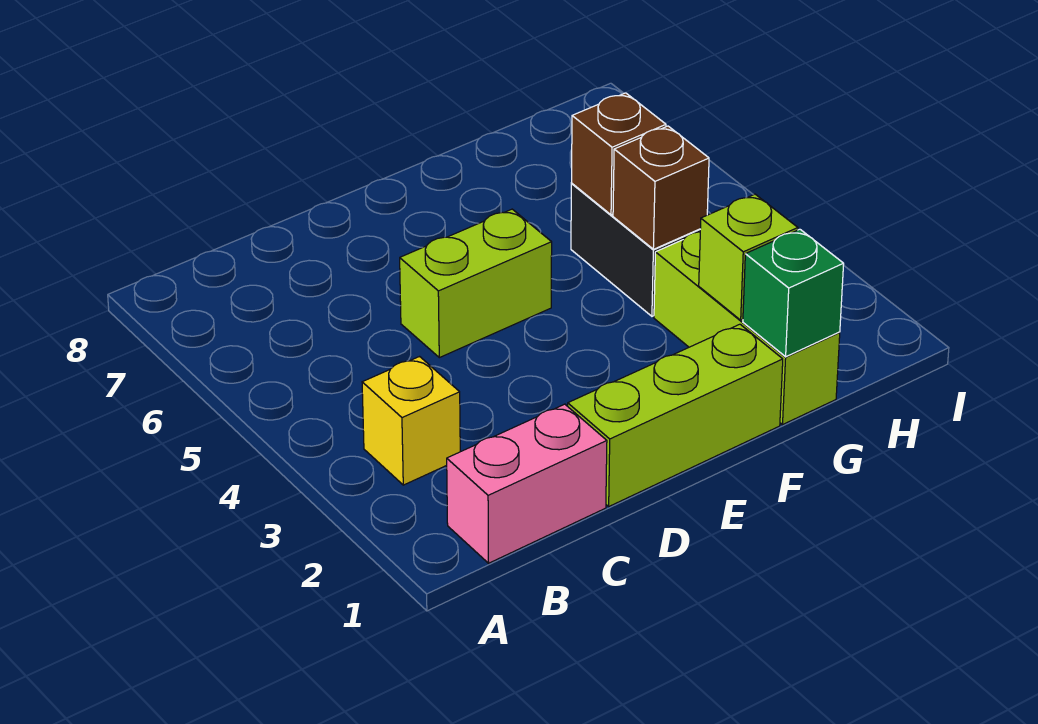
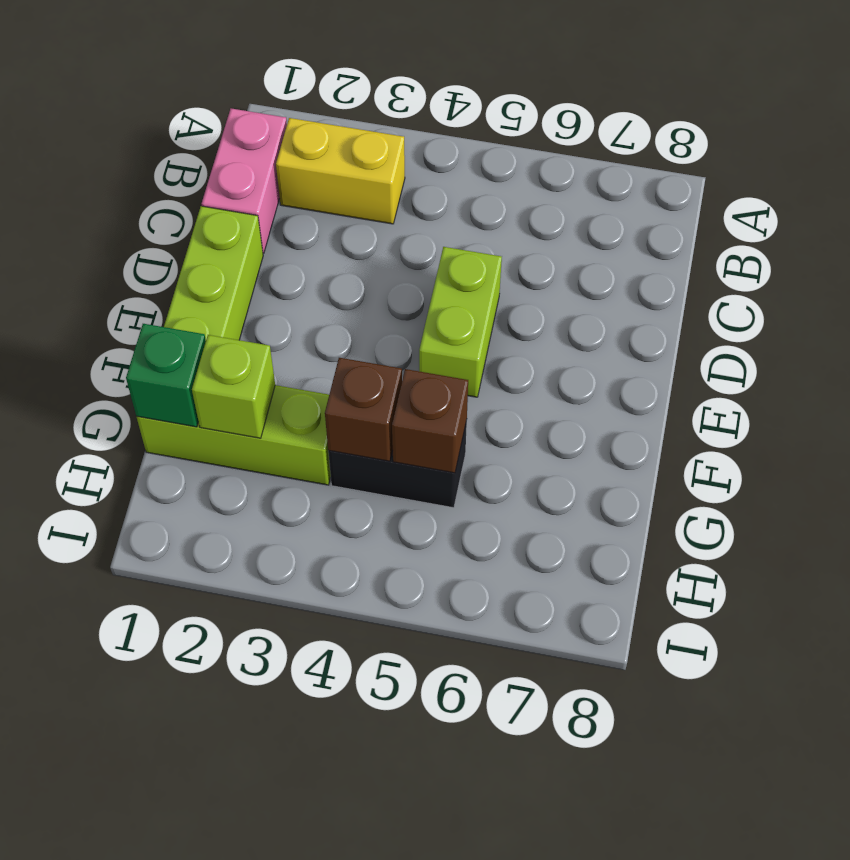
yellow 1x1 brick [362,357,460,485] -> yellow 1x2 brick [276,118,405,224]

